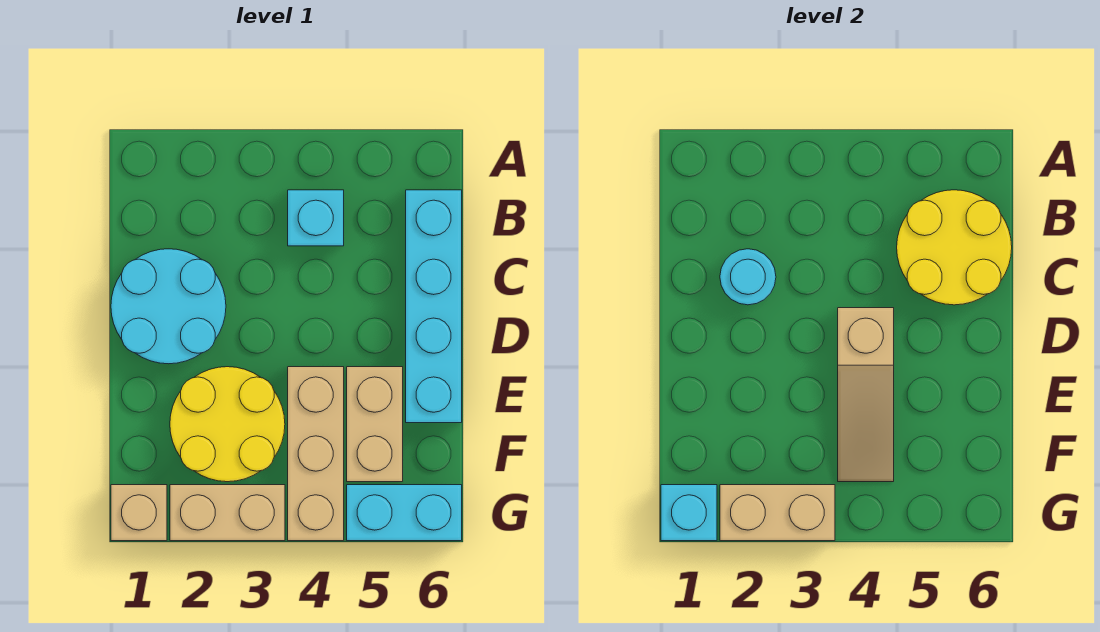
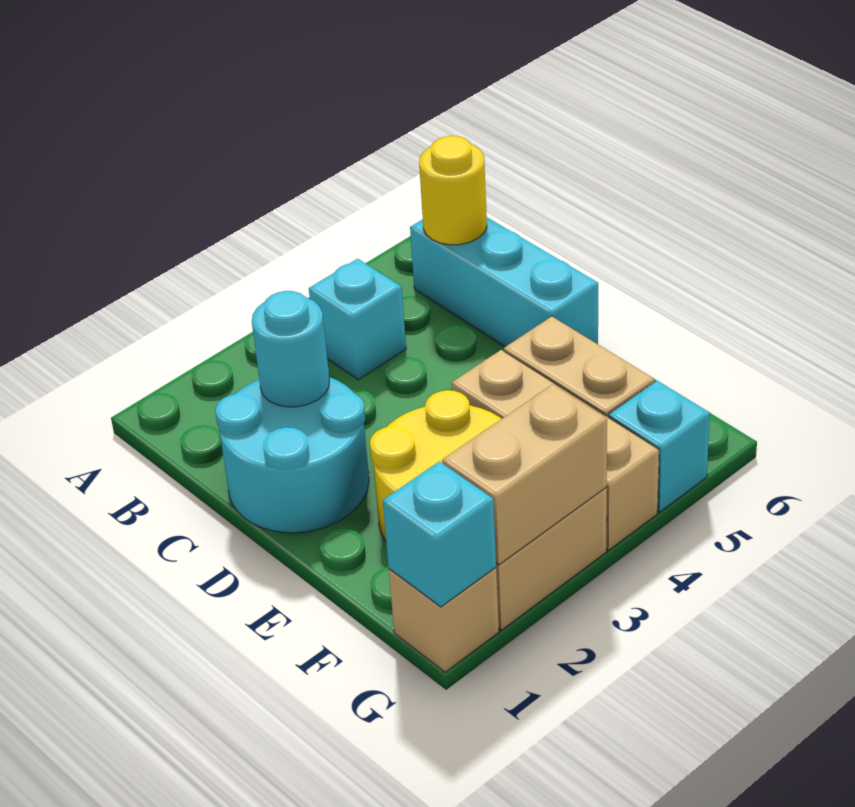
yellow 2x2 round brick [897,190,1012,305] -> yellow 1x1 round brick [419,136,487,245]
cyan 1x4 brick [406,190,462,423] -> cyan 1x3 brick [410,217,598,347]
tan 1x3 slope [838,308,894,482] -> none
cyan 1x2 brick [347,485,462,541] -> cyan 1x1 brick [609,381,710,512]

